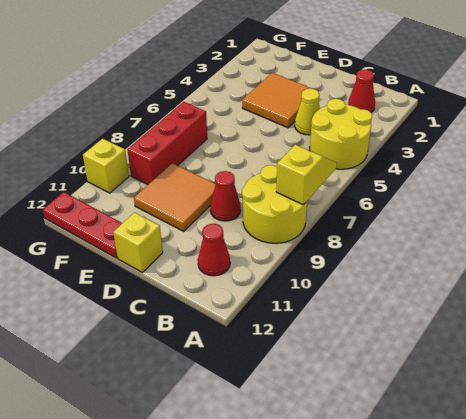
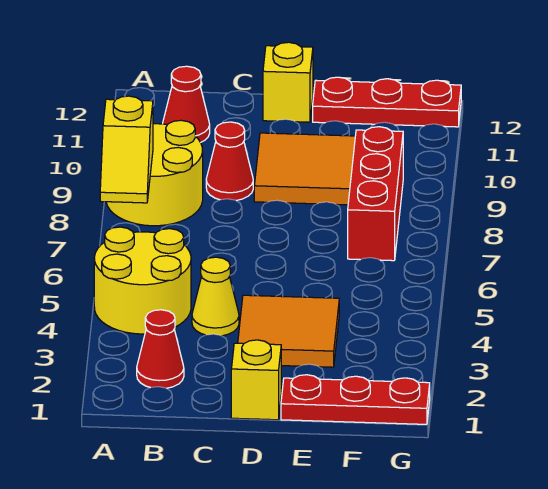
none -> red 1x3 plate [281,375,430,424]
yellow 1x1 brick [83,139,129,193] -> yellow 1x1 brick moved to [231,340,281,420]

